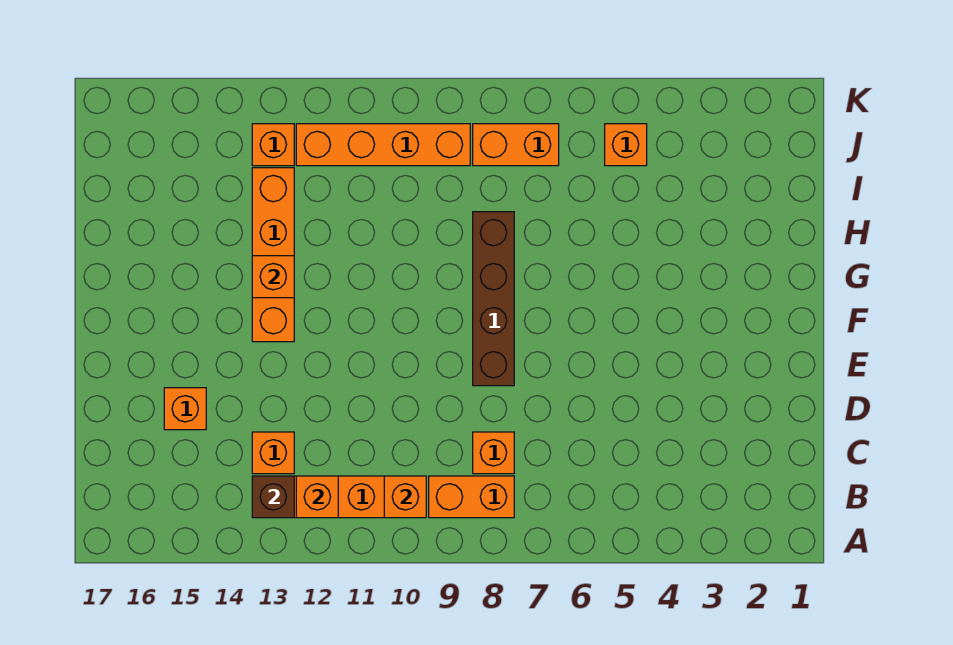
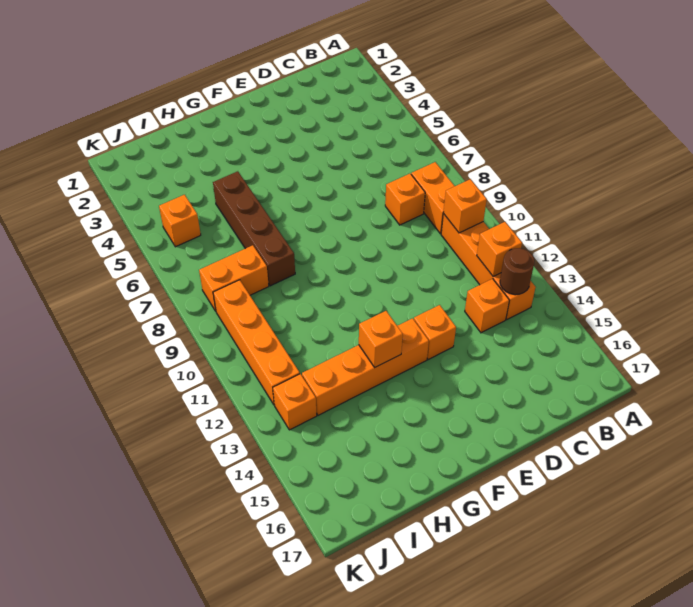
brown 1x1 brick [252,476,294,518] -> brown 1x1 round brick [500,248,534,295]
orange 1x1 brick [164,388,206,430] -> orange 1x1 brick moved to [414,305,456,360]
brown 1x4 brick [473,212,514,386] -> brown 1x4 brick turned to [213,171,295,286]
orange 1x2 brick [473,124,559,166] -> orange 1x2 brick turned to [199,245,269,311]

